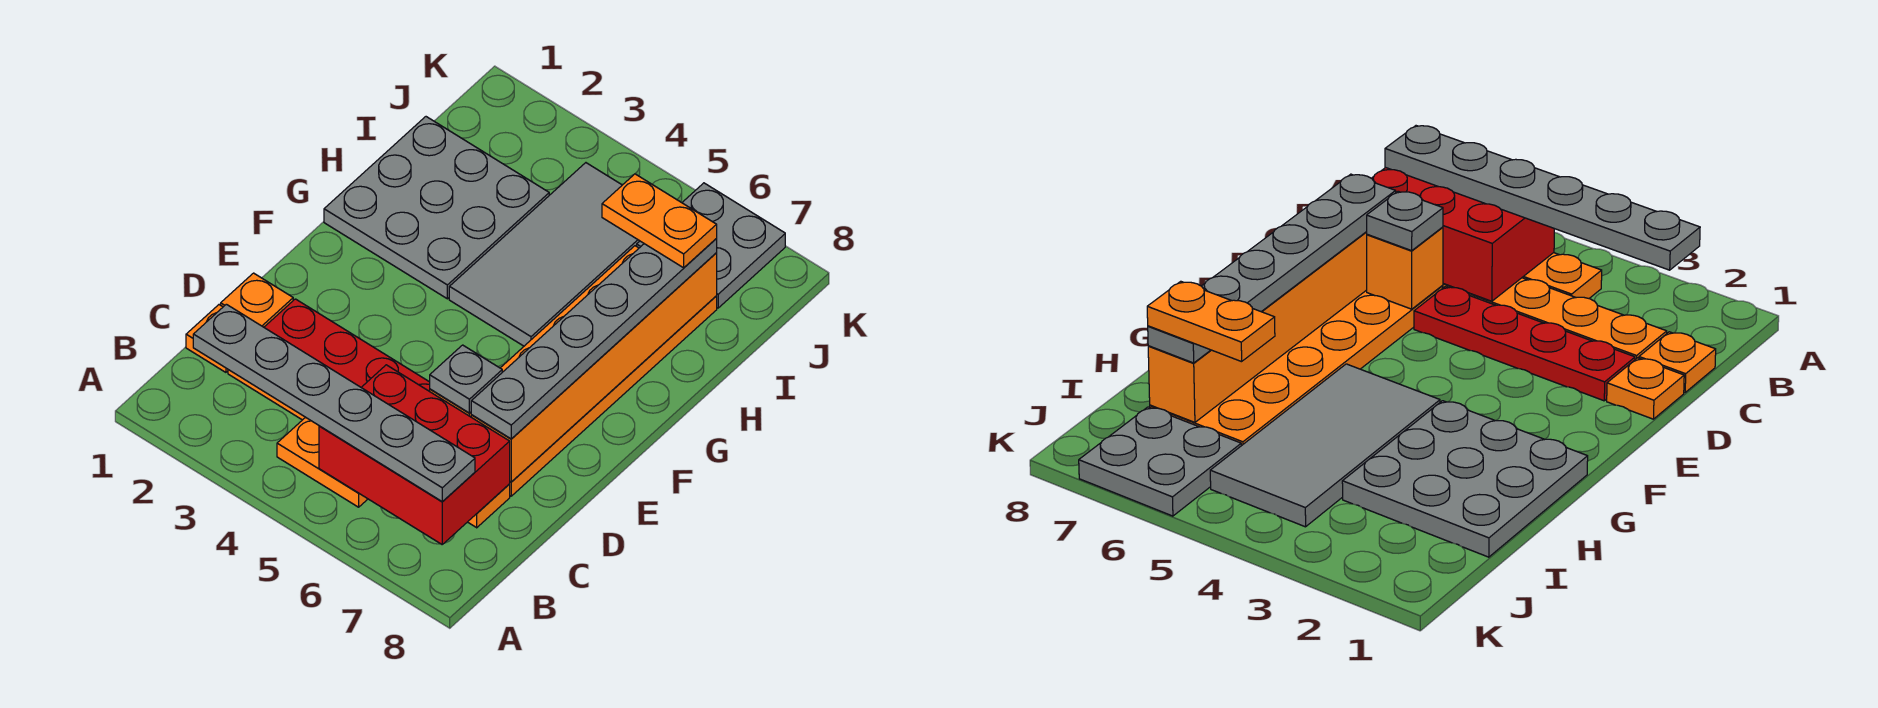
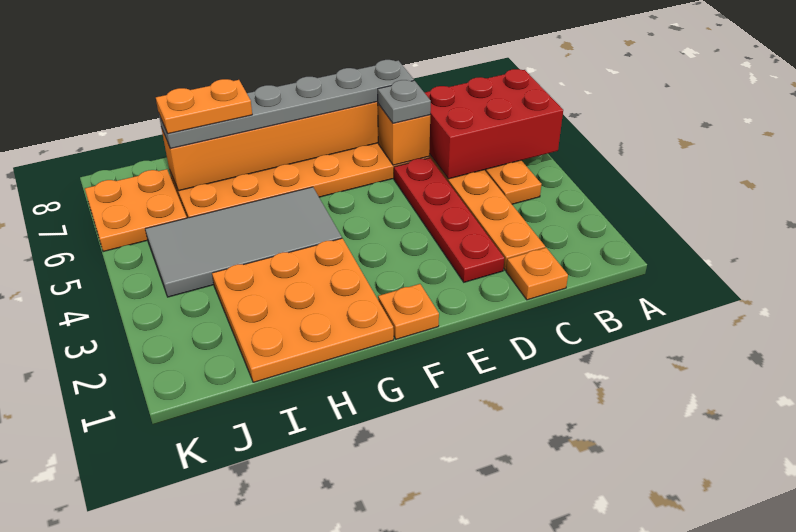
grey 1x6 plate [193,304,475,502] -> none
red 2x3 brick [319,365,510,544] -> red 2x3 brick turned to [425,69,563,179]
orange 1x1 plate [221,273,293,327] -> orange 1x1 plate moved to [378,284,439,339]
grey 3x3 plate [324,117,549,299] -> orange 3x3 plate [212,238,394,382]
orange 1x2 plate [602,174,717,268] -> orange 1x2 plate turned to [156,79,252,134]
grey 2x2 plate [637,183,785,308] -> orange 2x2 plate [85,169,187,252]

